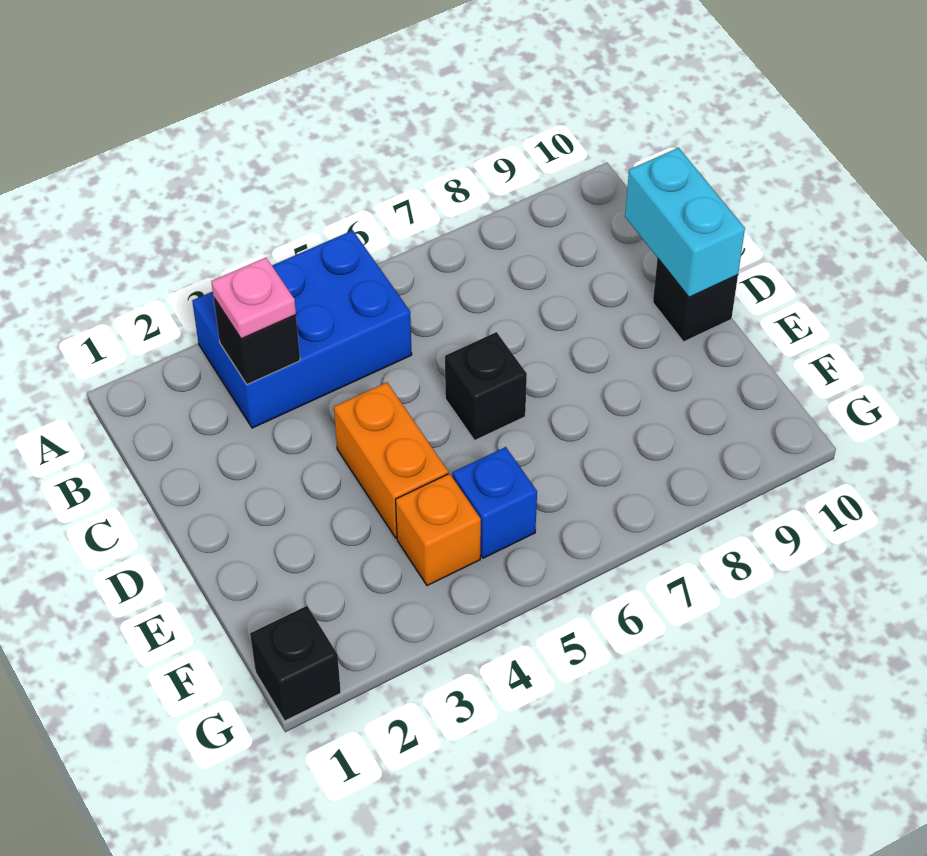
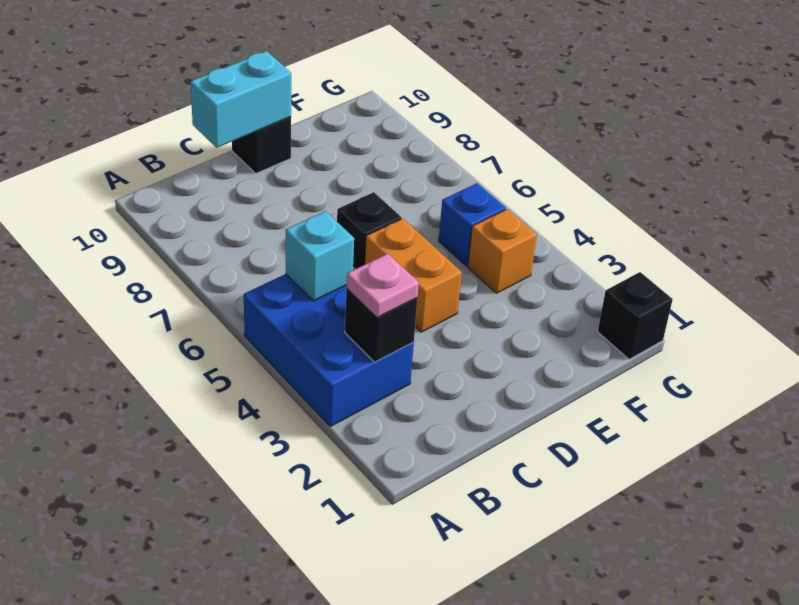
none -> cyan 1x1 brick [286,211,354,301]
orange 1x2 brick [334,382,448,538] -> orange 1x2 brick turned to [365,218,462,332]

